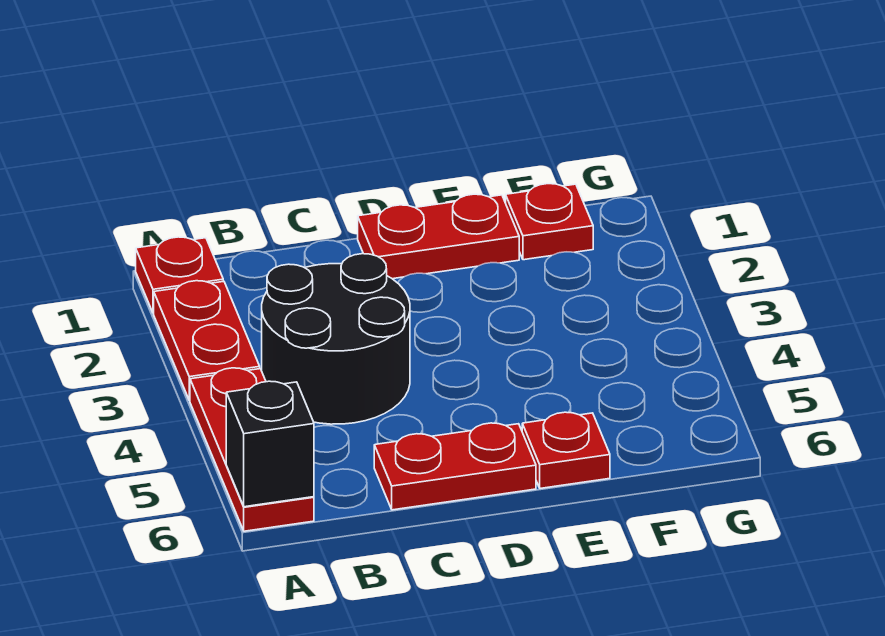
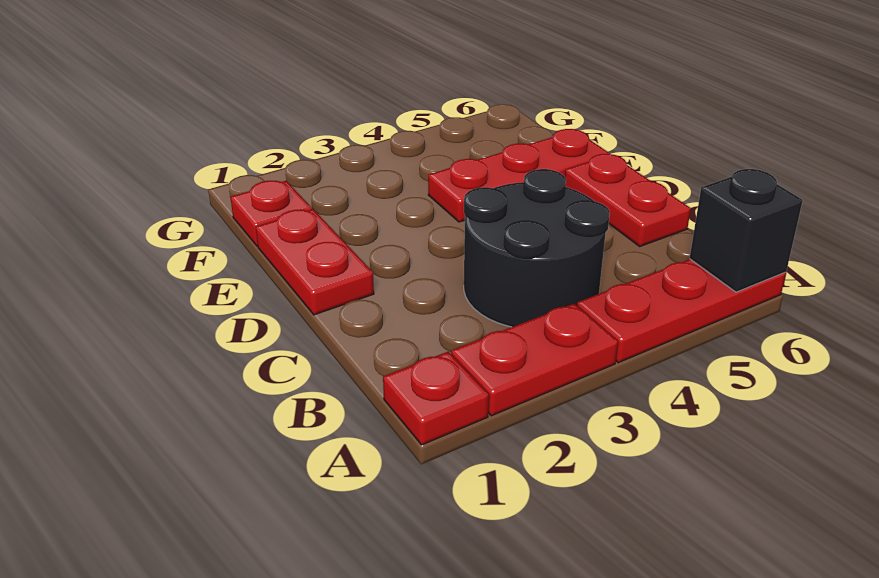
red 1x1 plate [522,412,610,488] -> red 1x3 plate [428,129,610,222]

